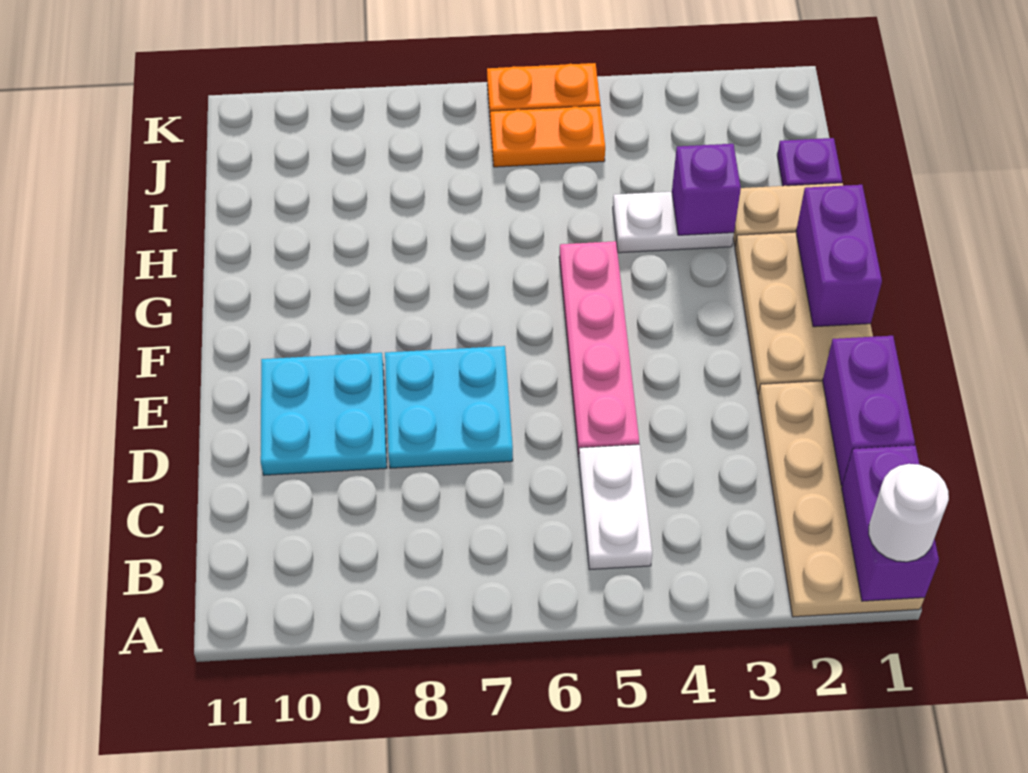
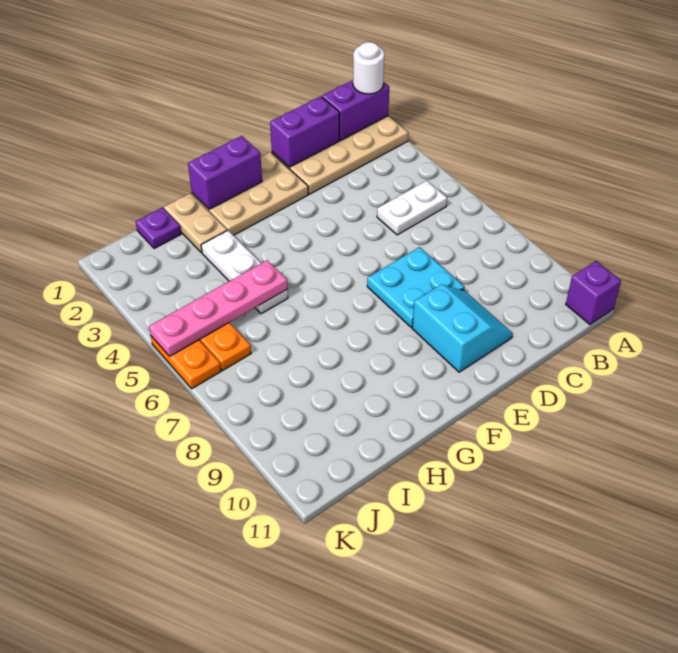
pink 1x4 plate [559,241,639,457] -> pink 1x4 plate moved to [149,260,288,356]
cyan 2x2 plate [261,353,387,475] -> cyan 2x2 slope [412,284,513,372]
white 1x2 plate [613,192,734,253] -> white 1x3 plate [201,231,288,314]
purple 1x1 brick [672,144,741,235] -> purple 1x1 brick moved to [566,261,621,324]

